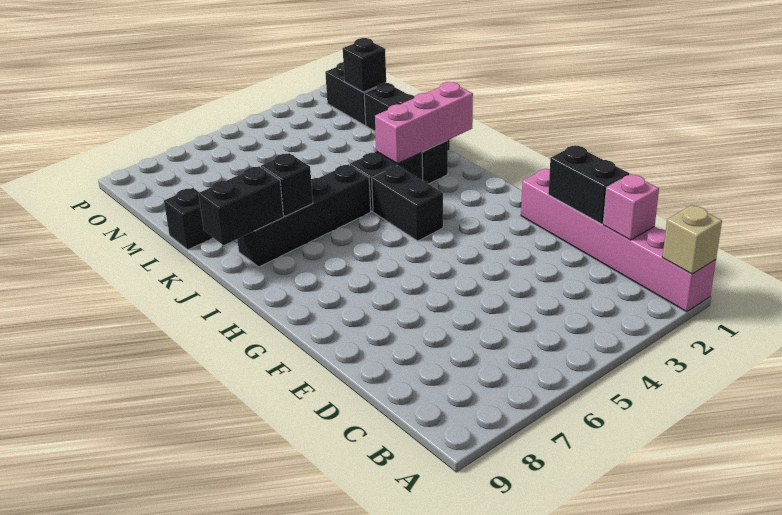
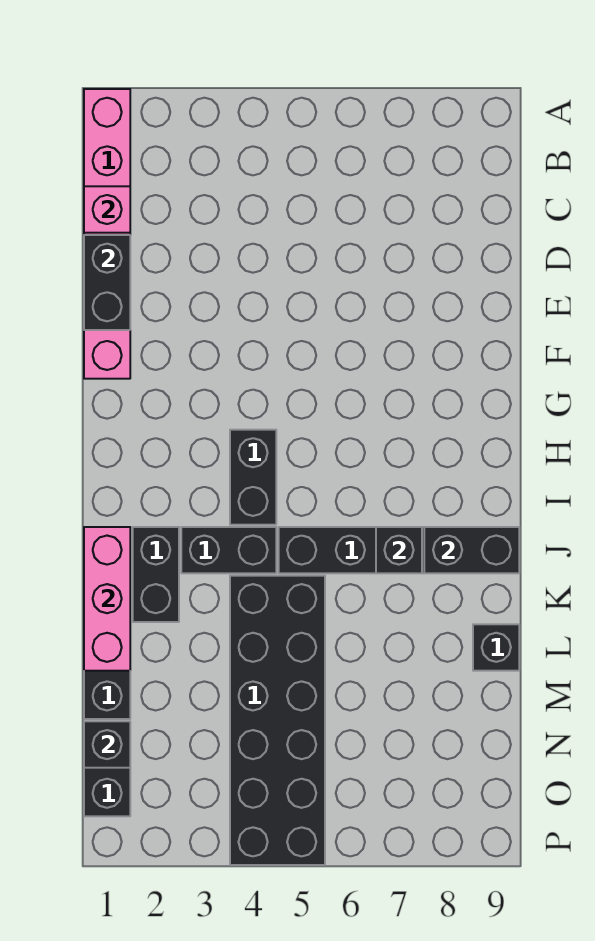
tan 1x1 brick [662,205,722,274] -> none
pink 1x3 brick [375,82,473,164] -> pink 1x3 brick turned to [84,527,130,671]
none -> black 2x6 brick [230,576,325,865]

